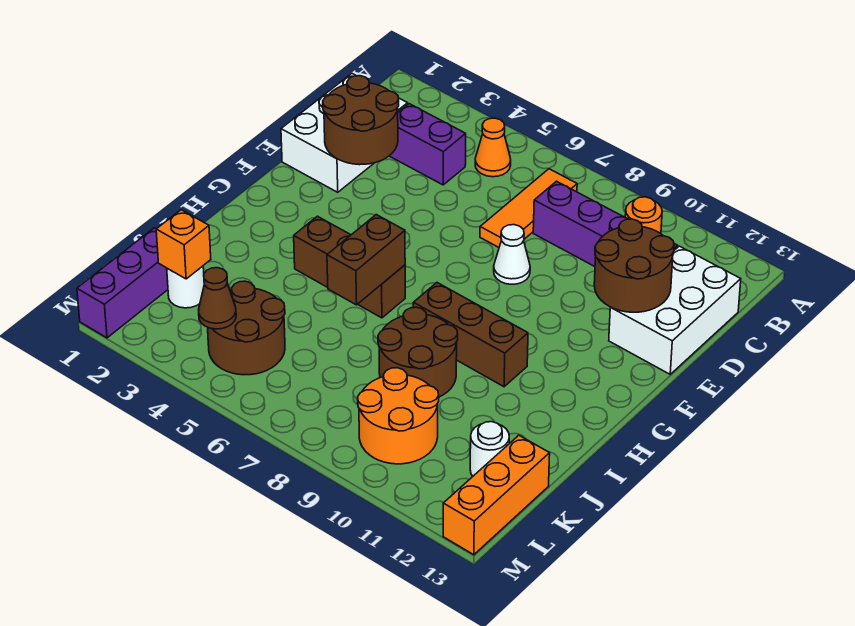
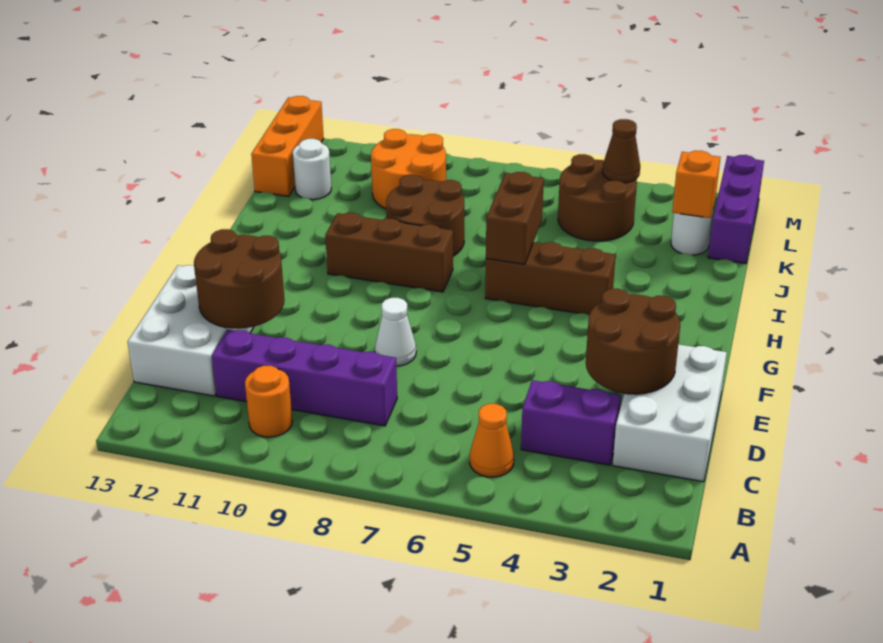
orange 1x3 tile [480,169,577,247] -> none

